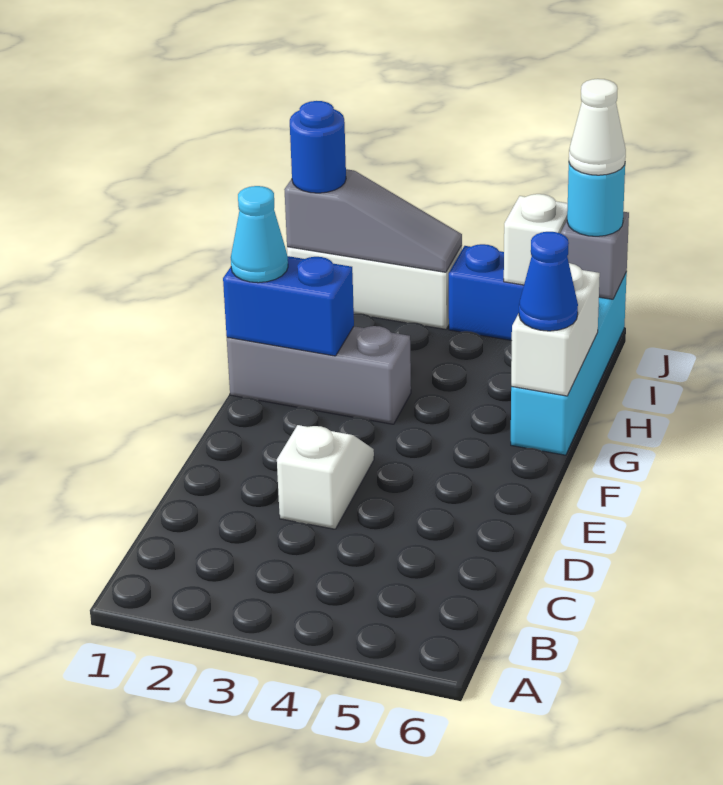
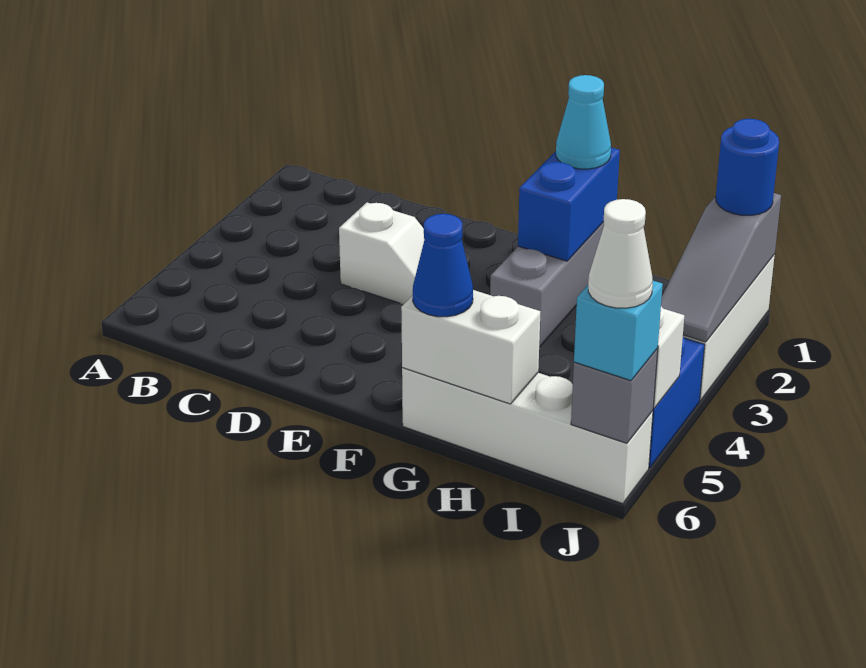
cyan 1x4 brick [511,272,627,455] -> white 1x4 brick [402,368,653,504]
cyan 1x1 round brick [567,163,625,236] -> cyan 1x1 brick [574,281,663,380]

